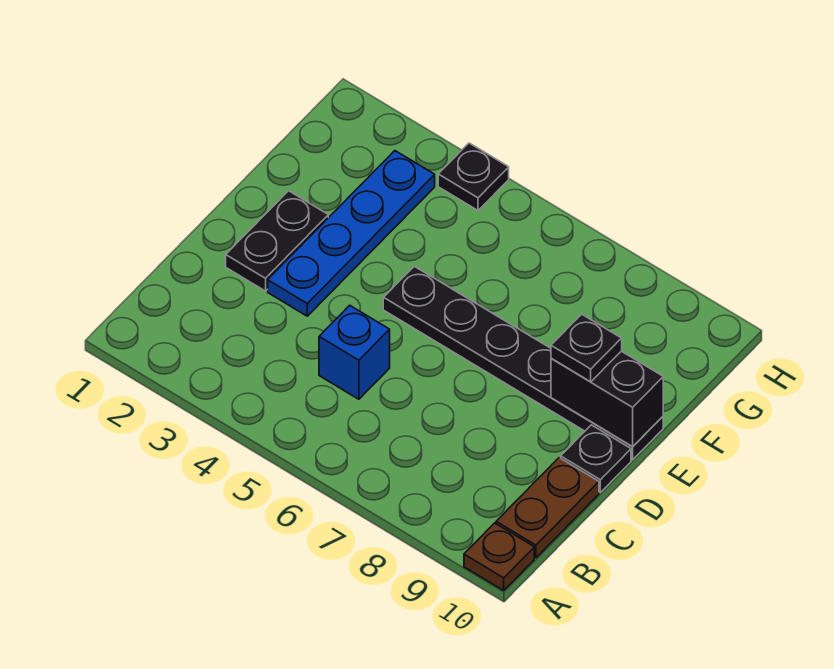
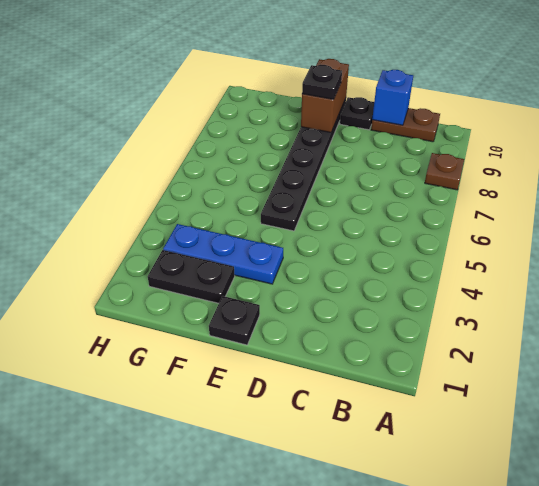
brown 1x1 plate [464,523,534,590] -> brown 1x1 plate moved to [425,153,464,190]
blue 1x1 brick [319,305,390,399] -> blue 1x1 brick moved to [372,70,413,125]
black 1x2 plate [226,191,328,291] -> black 1x2 plate moved to [148,250,235,303]
blue 1x4 plate [268,151,435,316] -> blue 1x3 plate [163,224,283,284]
black 1x2 brick [551,351,663,446] -> brown 1x2 brick [301,59,349,132]
black 1x1 plate [438,143,509,210] -> black 1x1 plate moved to [209,296,260,345]

